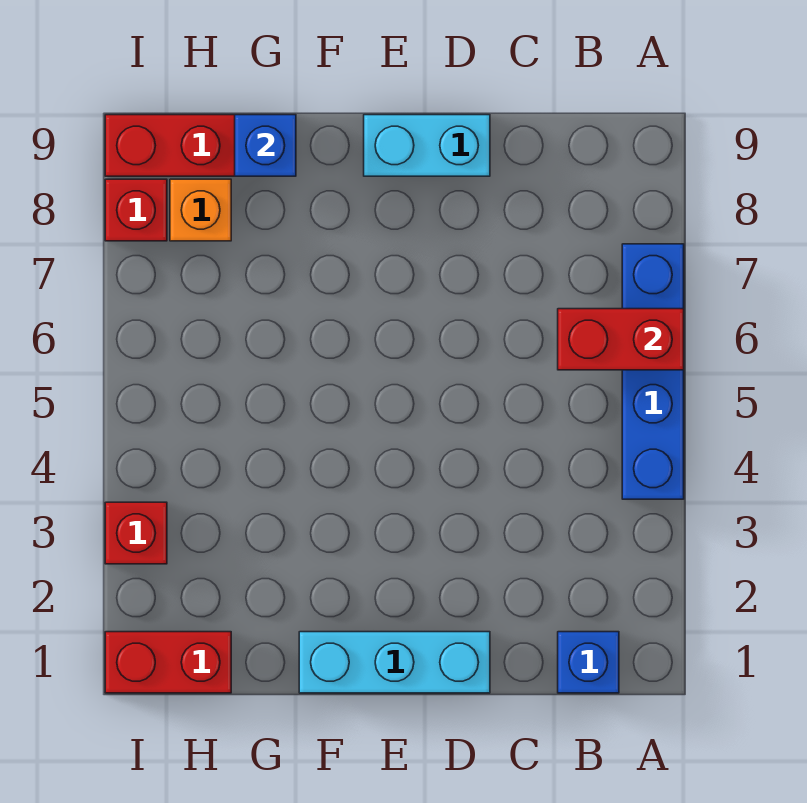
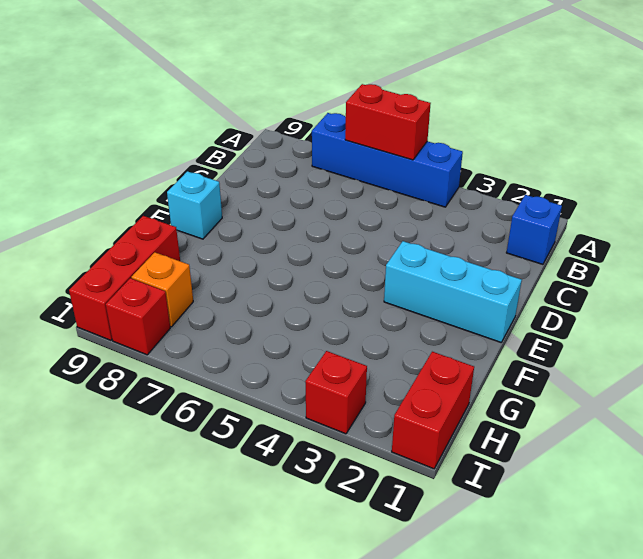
red 1x2 brick [558,309,684,370] -> red 1x2 brick turned to [345,84,431,160]
cyan 1x3 brick [299,632,490,693] -> cyan 1x3 brick turned to [384,241,522,342]
cyan 1x2 brick [364,115,490,176] -> cyan 1x1 brick [167,171,222,239]
blue 1x1 brick [235,115,296,176] -> none

